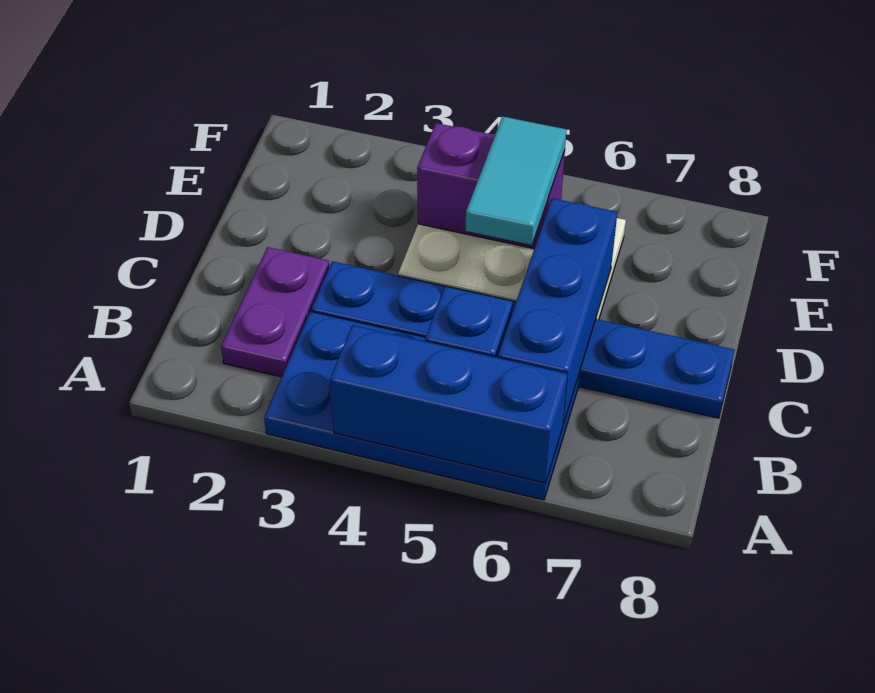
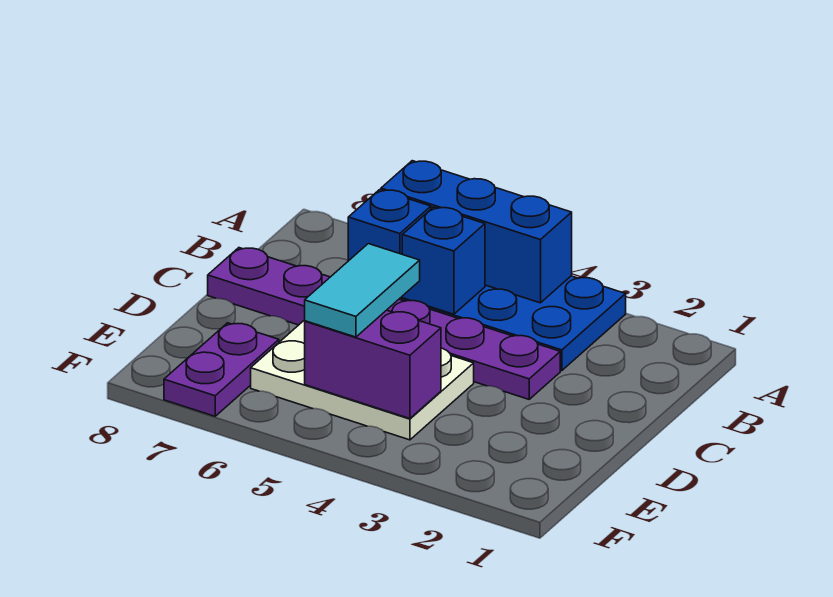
purple 1x2 plate [221,247,329,377] -> purple 1x2 plate moved to [164,323,279,416]
blue 1x3 brick [498,198,617,424] -> blue 1x1 brick [348,190,431,261]
blue 1x6 plate [311,261,734,418] -> purple 1x6 plate [208,248,560,399]

